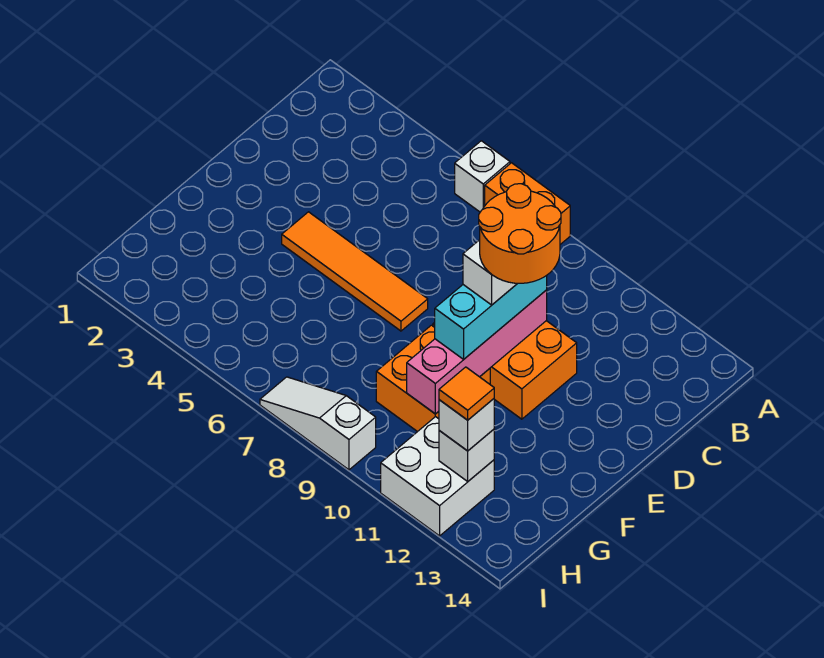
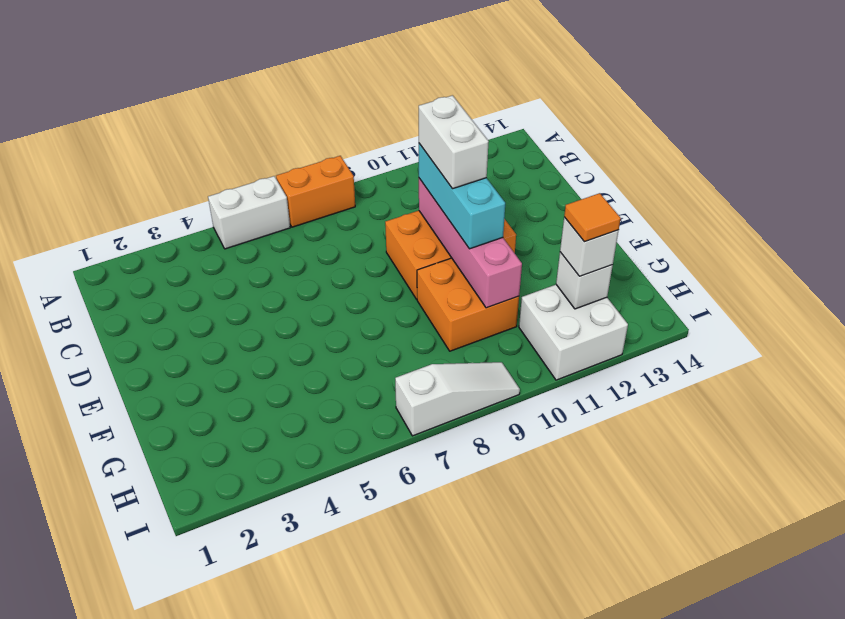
white 1x1 brick [455,141,510,212] -> white 1x2 brick [208,176,290,249]
orange 2x2 round brick [479,184,561,283] -> none
orange 1x4 tile [282,212,428,331] -> none
white 1x3 slope [260,377,376,470] -> white 1x3 slope turned to [395,362,520,436]

